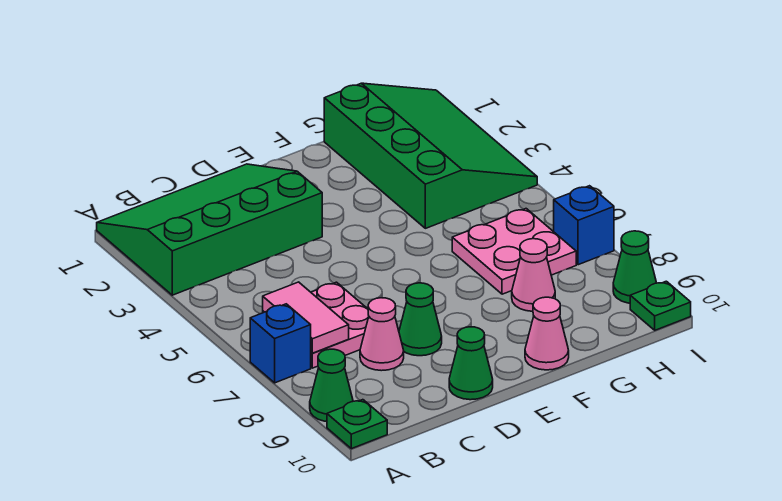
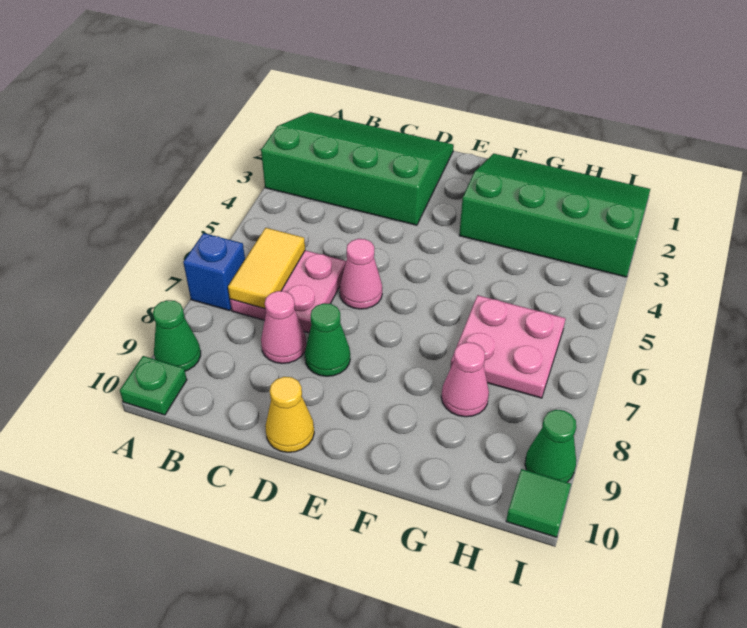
pink 1x2 tile [263,282,349,353] -> yellow 1x2 tile [228,228,305,309]
green 1x1 cone [449,327,493,400] -> yellow 1x1 cone [265,377,314,452]
pink 1x1 cone [525,297,569,370] -> pink 1x1 cone moved to [340,239,382,309]
green 3x4 slope [324,83,537,228] -> green 3x4 slope turned to [459,154,650,277]
blue 1x1 brick [554,186,614,265] -> none
green 1x1 plate [630,281,691,330] -> green 1x1 tile [506,469,571,537]

